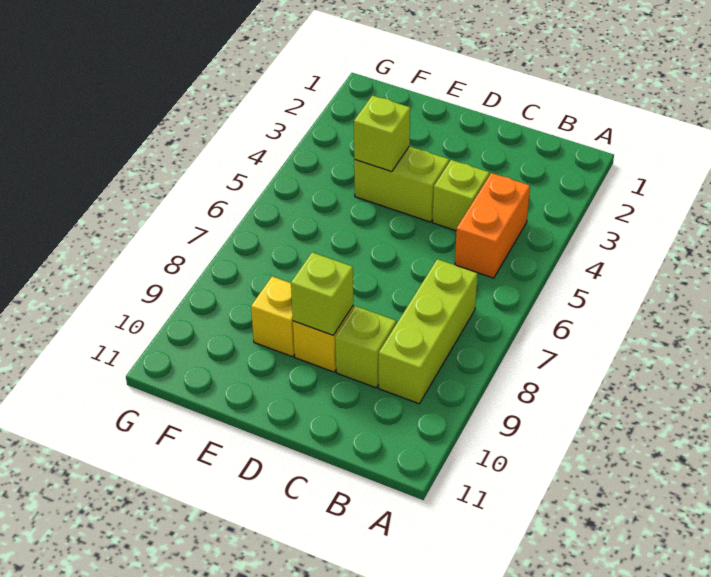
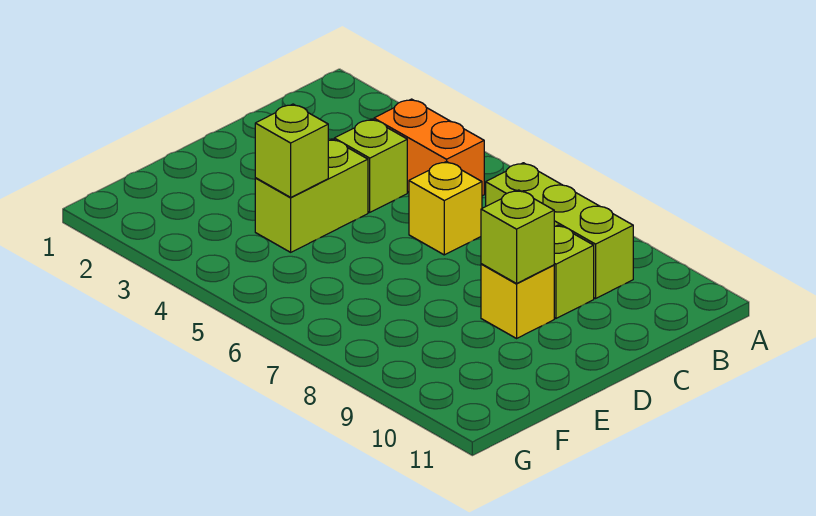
yellow 1x1 brick [251,276,295,357] -> yellow 1x1 brick moved to [409,161,482,255]

